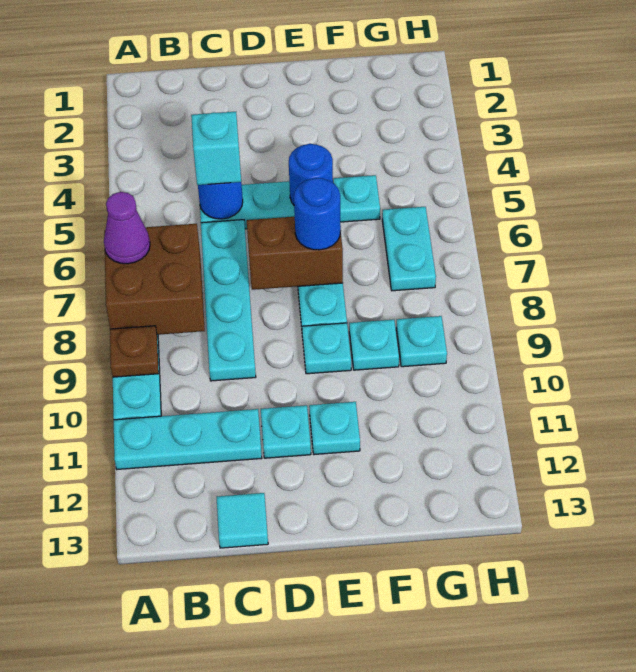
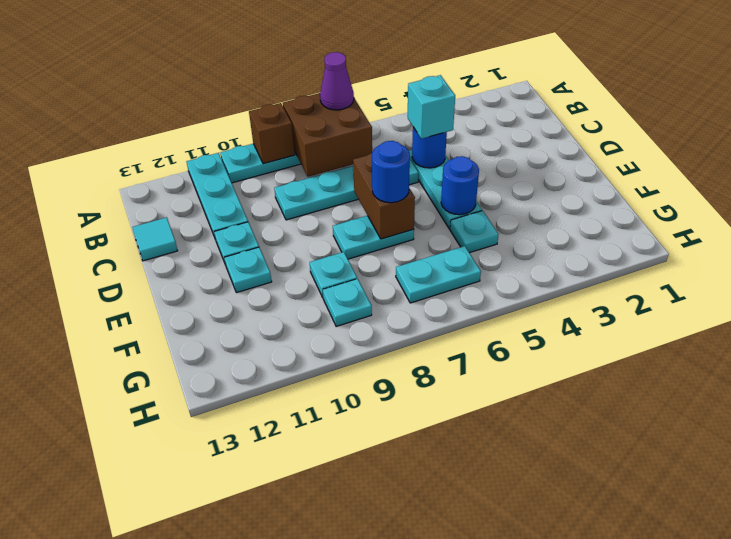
brown 1x1 plate [110,326,159,377] -> brown 1x1 brick [249,103,295,164]
cyan 1x1 plate [302,323,351,374] -> none

